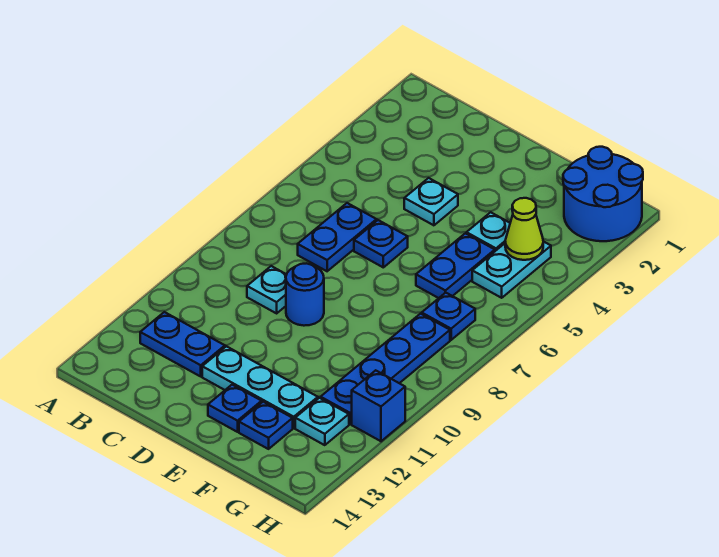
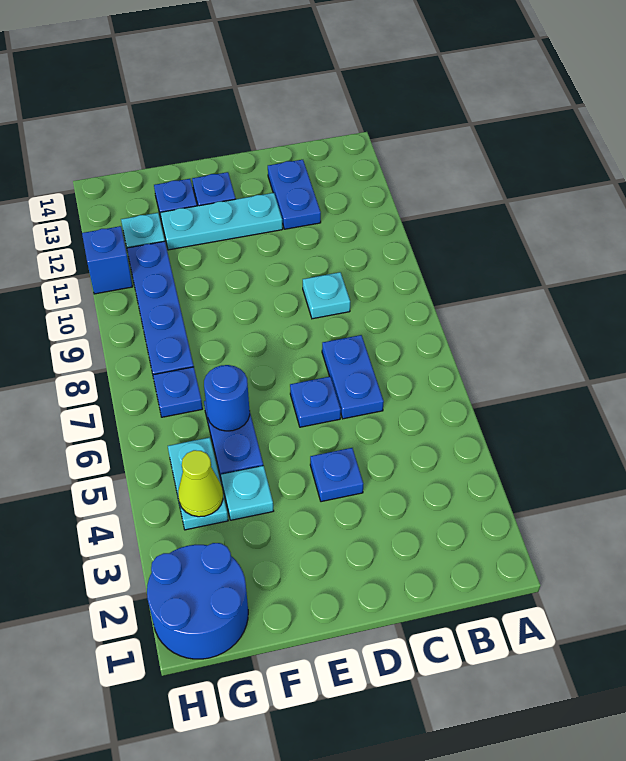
blue 1x2 plate [140,312,225,376] -> blue 1x2 plate turned to [268,160,321,229]
cyan 1x1 plate [404,178,458,225] -> blue 1x1 plate [310,448,363,502]
blue 1x1 round brick [286,263,324,326] -> blue 1x1 round brick moved to [204,365,250,431]

